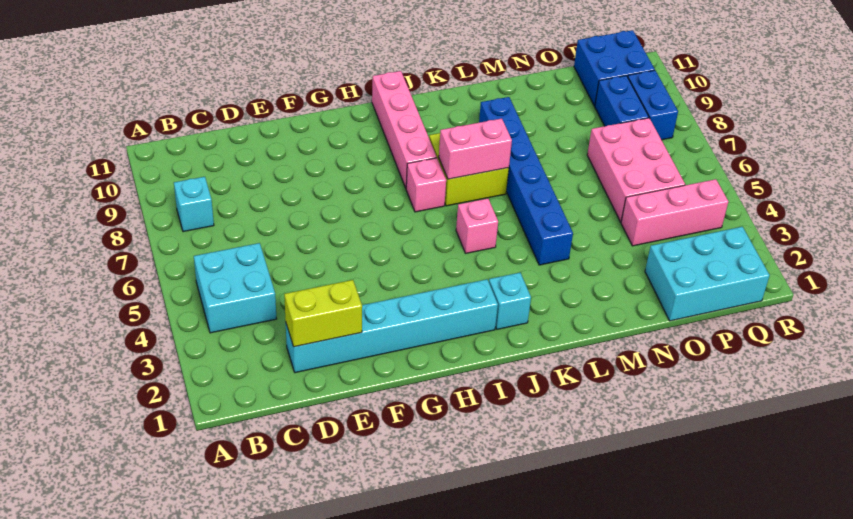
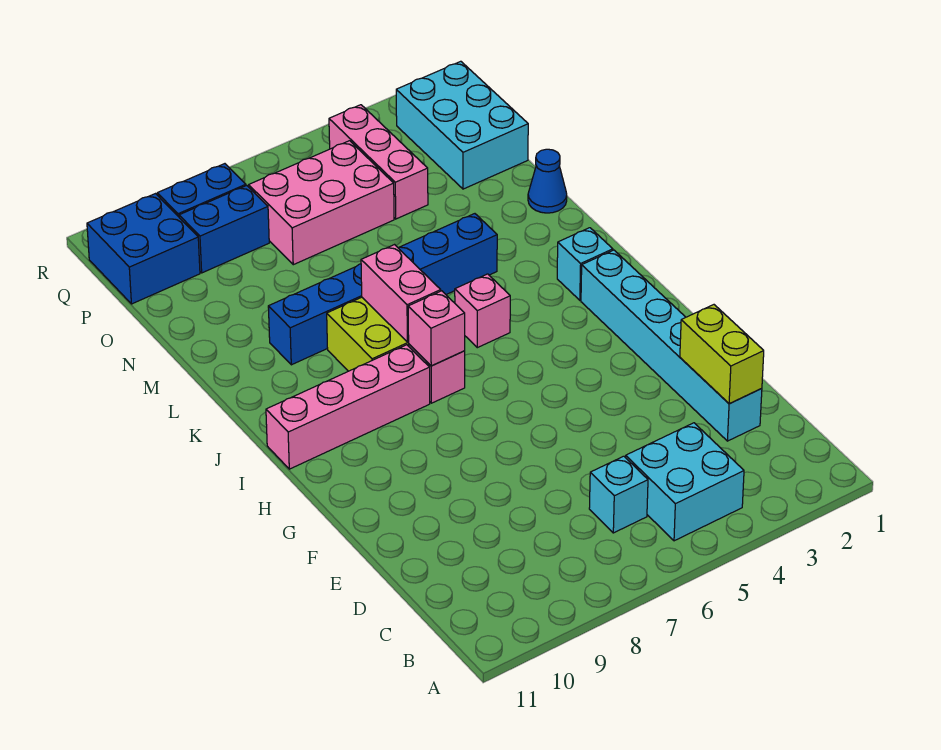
cyan 1x1 brick [174,177,214,232] -> cyan 1x1 brick moved to [589,456,648,533]
none -> pink 1x1 brick [408,291,465,366]
none -> blue 1x1 cone [528,149,567,213]

